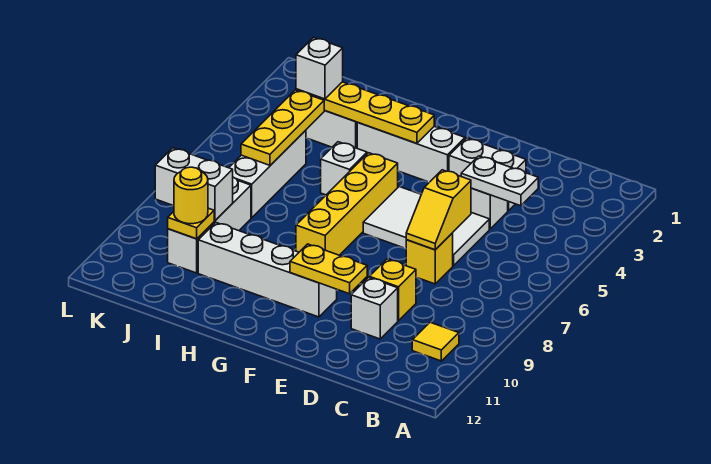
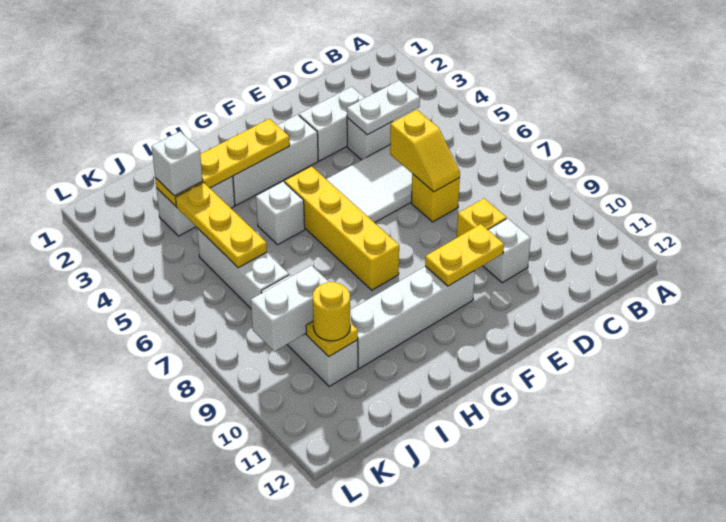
yellow 1x1 tile [412,322,459,361] -> none

